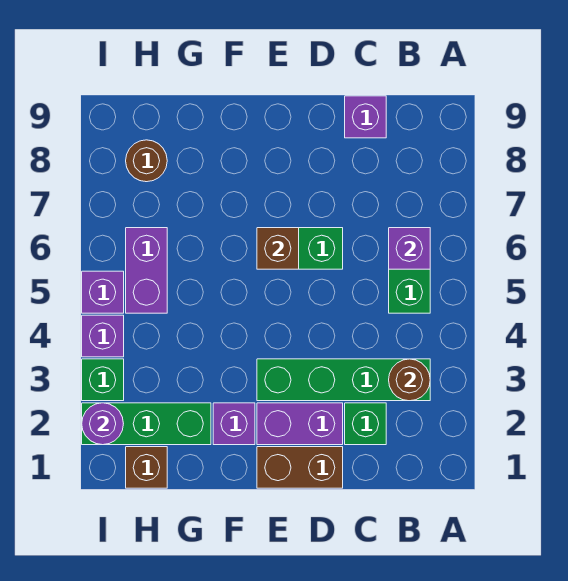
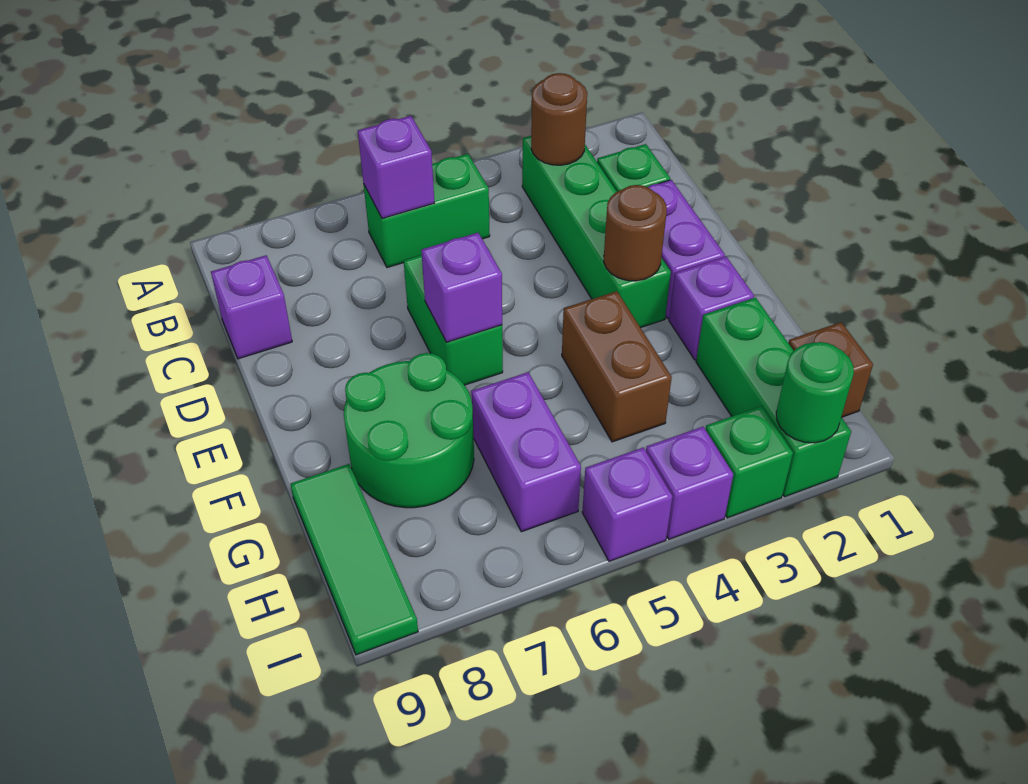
brown 1x2 brick [257,447,343,488] -> brown 1x2 brick moved to [562,291,672,442]
brown 1x1 brick [257,228,299,269] -> purple 1x1 brick [421,233,502,342]
none -> green 2x2 round brick [344,353,474,508]
none -> green 1x3 tile [290,464,418,655]
purple 1x2 brick [126,228,167,313] -> purple 1x2 brick turned to [471,372,581,532]
brown 1x1 round brick [126,140,167,182] -> brown 1x1 round brick moved to [604,185,667,281]
purple 1x1 round brick [82,403,123,445] -> green 1x1 round brick [776,342,854,443]

